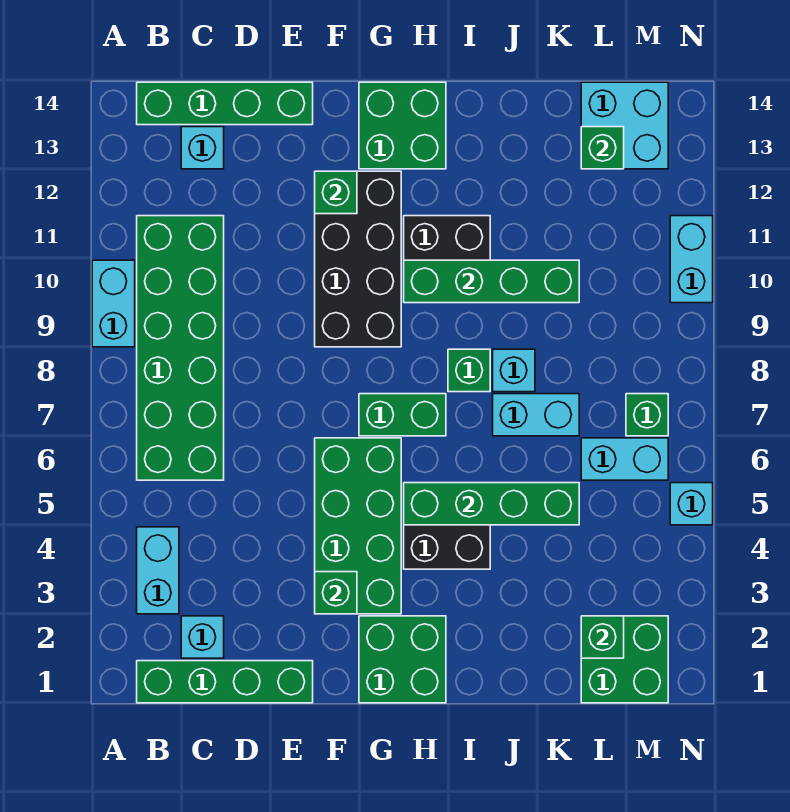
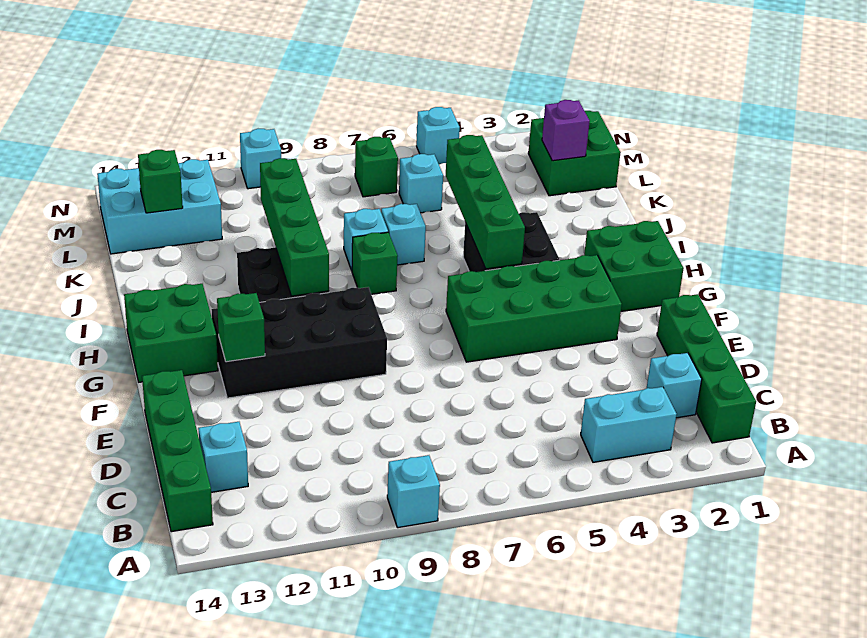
cyan 1x2 brick [92,260,135,347] -> cyan 1x1 brick [387,455,440,528]
green 2x6 brick [137,216,224,480] -> none
green 1x1 brick [315,572,357,614] -> none
green 1x2 brick [359,394,446,436] -> none
cyan 1x2 brick [493,394,579,436] -> cyan 1x1 brick [381,204,426,265]
green 1x1 brick [581,616,624,658] -> purple 1x1 brick [542,100,590,161]
cyan 1x2 brick [581,438,668,480] -> cyan 1x1 brick [399,154,443,213]
cyan 2x2 brick [581,82,668,169] -> cyan 2x3 brick [97,159,222,254]
cyan 1x2 brick [670,216,713,303] -> cyan 1x1 brick [240,129,281,189]

